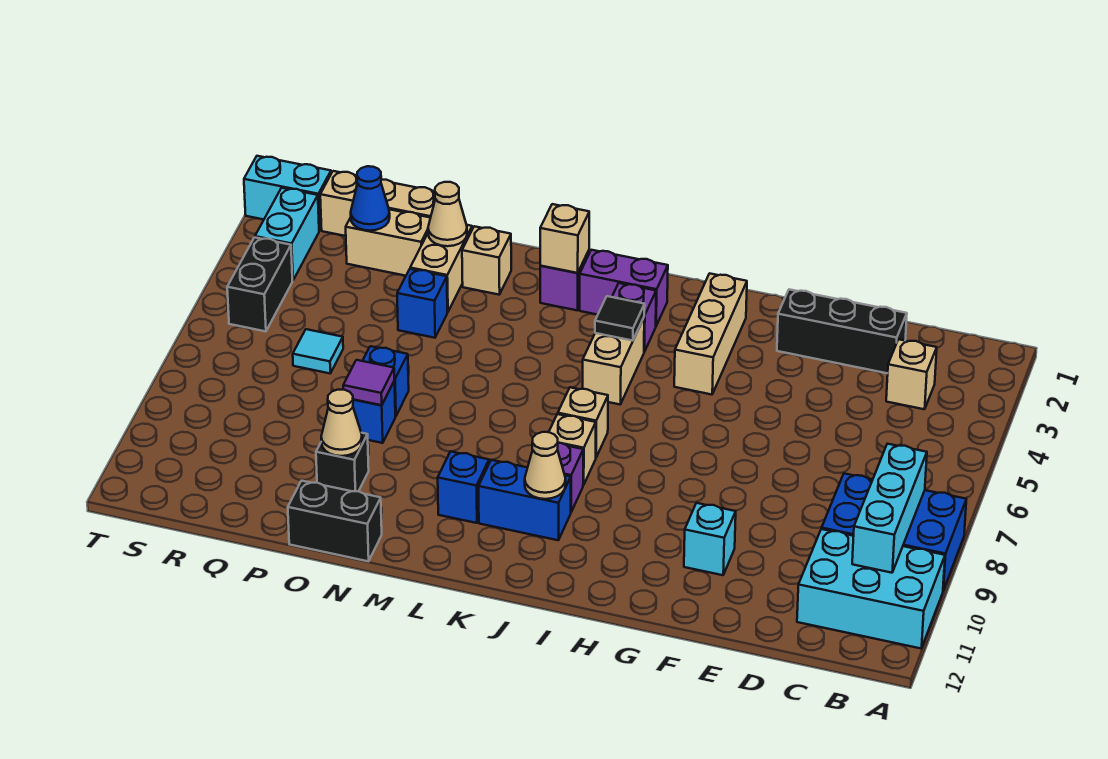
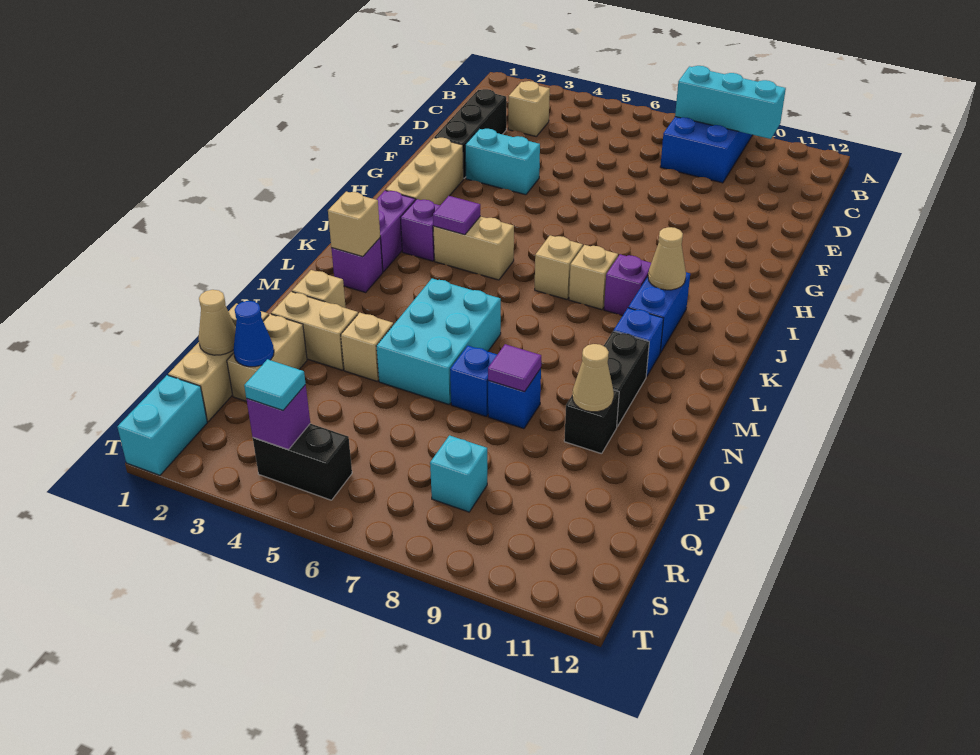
cyan 2x3 brick [797,529,945,648] -> cyan 2x3 brick moved to [377,279,501,404]
cyan 1x1 brick [684,503,736,575] -> cyan 1x1 brick moved to [430,435,487,512]
tan 1x3 brick [674,273,747,395] -> tan 1x3 brick turned to [386,138,464,205]
black 1x1 tile [595,296,645,341] -> purple 1x1 tile [433,196,481,235]
black 1x2 brick [288,481,382,561] -> black 1x2 brick moved to [604,331,649,427]
tan 1x1 cone [428,182,467,246] -> tan 1x1 cone moved to [199,290,236,355]
blue 1x1 brick [397,269,447,338] -> tan 1x1 brick [341,313,393,381]
cyan 1x1 tile [293,329,343,373] -> cyan 1x1 tile moved to [244,359,306,410]
cyan 1x2 brick [255,188,319,281] -> cyan 1x2 brick moved to [465,129,540,195]
none -> purple 1x1 brick [246,385,310,450]

